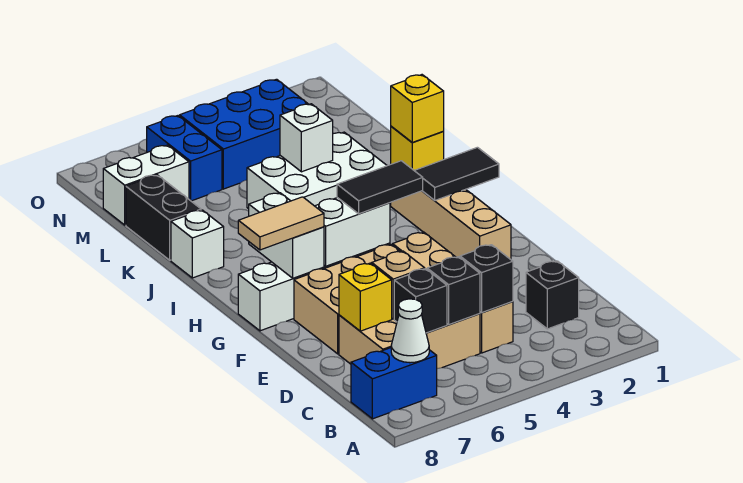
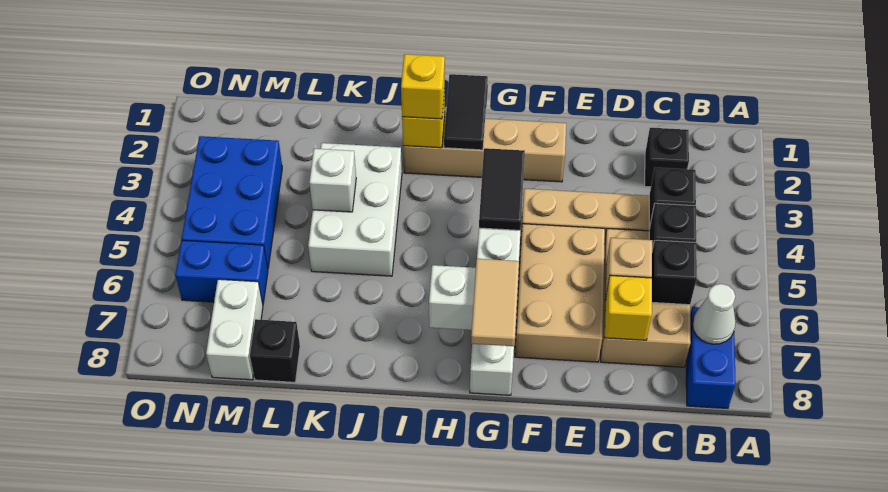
white 1x1 brick [171,210,224,278] -> none
black 1x2 brick [126,175,201,260] -> black 1x1 brick [250,319,300,382]

